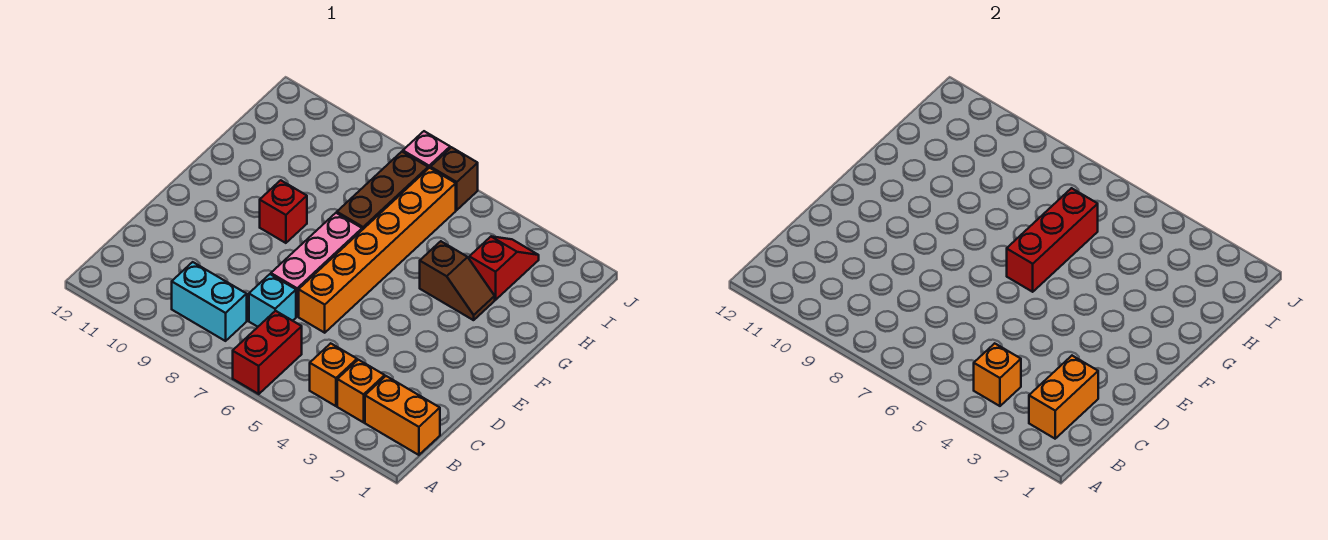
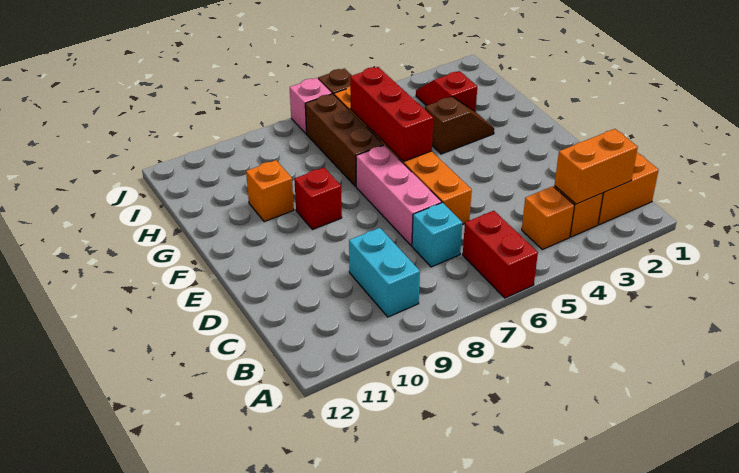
orange 1x2 brick [1029,356,1098,439] -> orange 1x2 brick turned to [554,129,638,204]
orange 1x1 brick [974,343,1021,406] -> orange 1x1 brick moved to [246,160,294,222]
cyan 1x2 brick [172,262,247,341] -> cyan 1x2 brick turned to [349,228,420,317]

